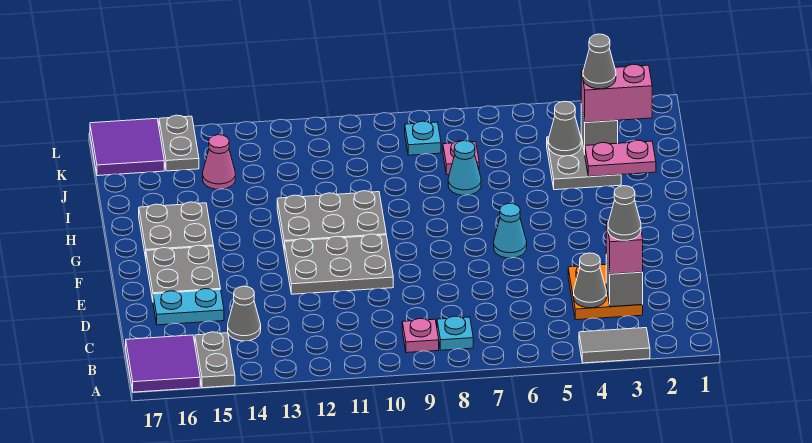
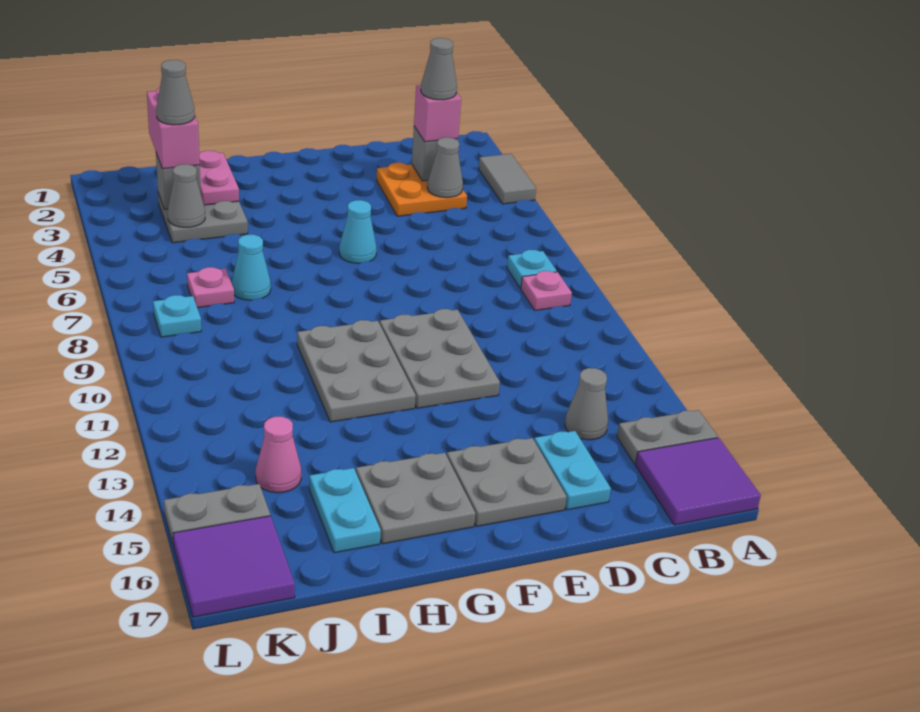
none -> cyan 1x2 plate [309,468,381,553]

